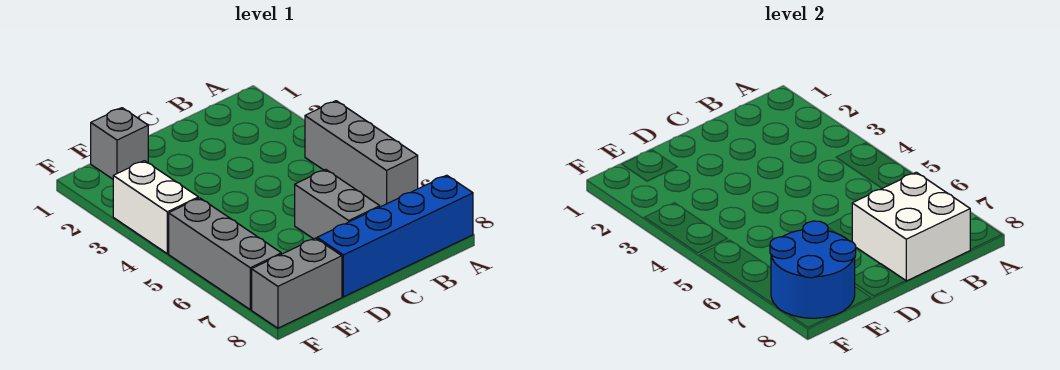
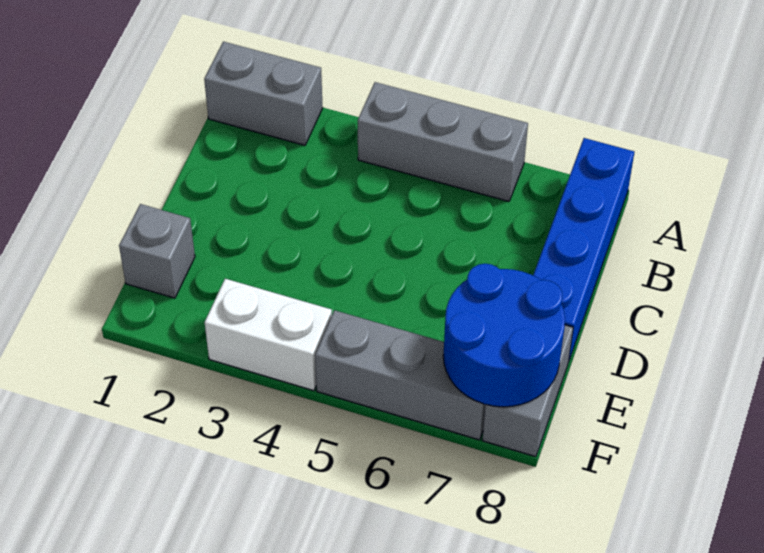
white 2x2 brick [852,172,970,281] -> none
grey 1x2 brick [295,169,380,239] -> grey 1x2 brick moved to [204,42,323,145]

